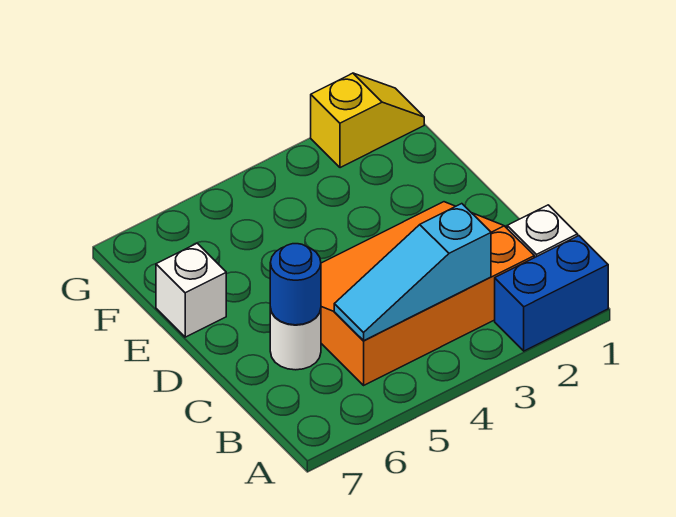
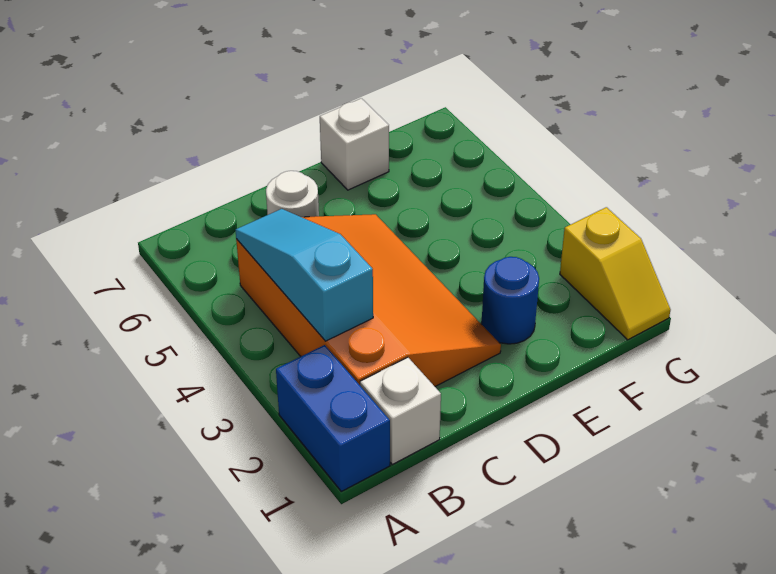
blue 1x1 round brick [270,244,321,325] -> blue 1x1 round brick moved to [482,257,539,344]

